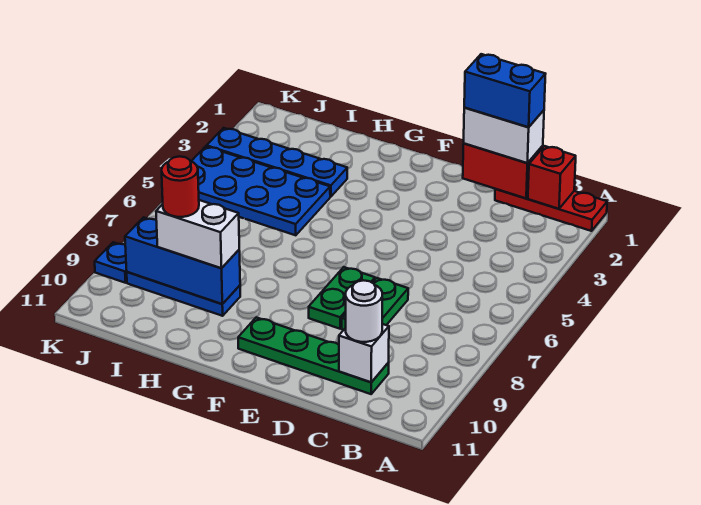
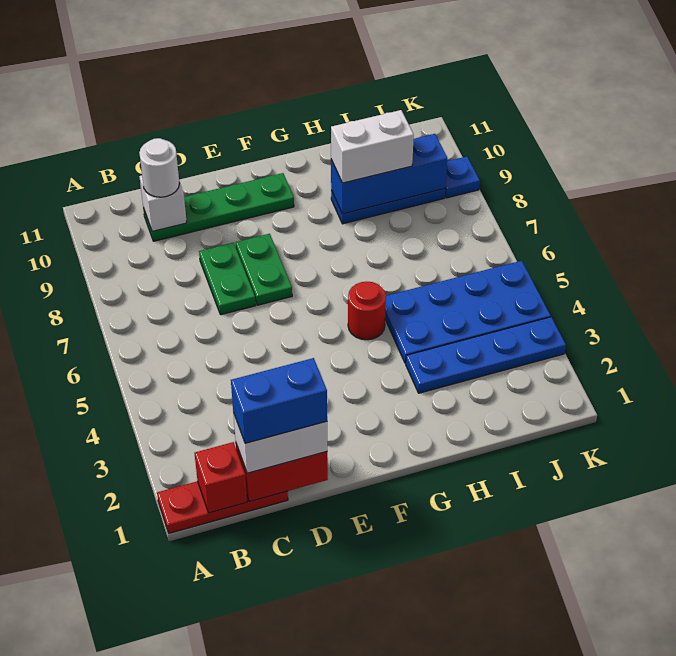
red 1x1 round brick [162,156,199,217] -> red 1x1 round brick moved to [348,282,386,340]

